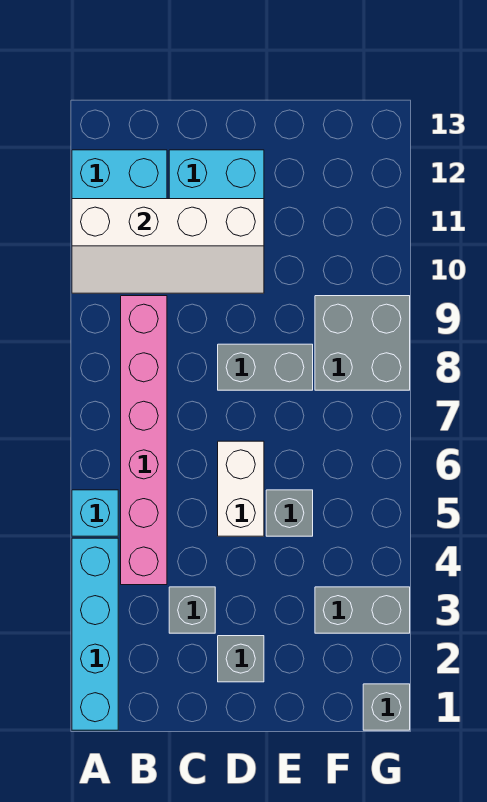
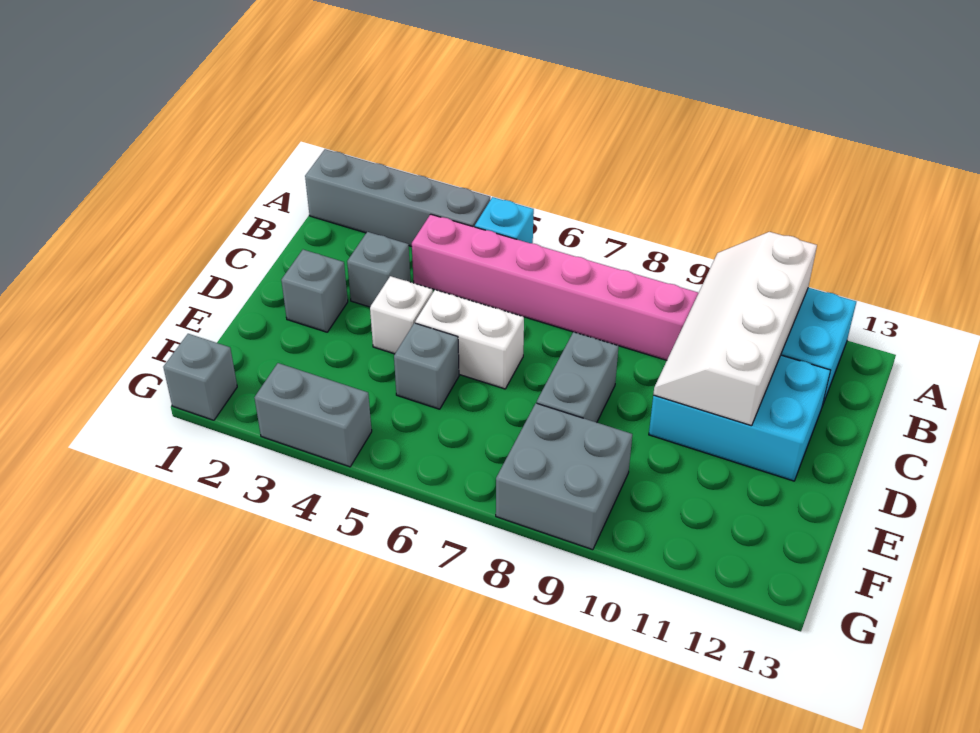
cyan 1x4 brick [72,538,118,730] -> grey 1x4 brick [305,149,490,247]
none -> white 1x1 brick [370,276,433,354]
grey 1x2 brick [315,587,410,633] -> grey 1x2 brick turned to [254,363,372,467]

